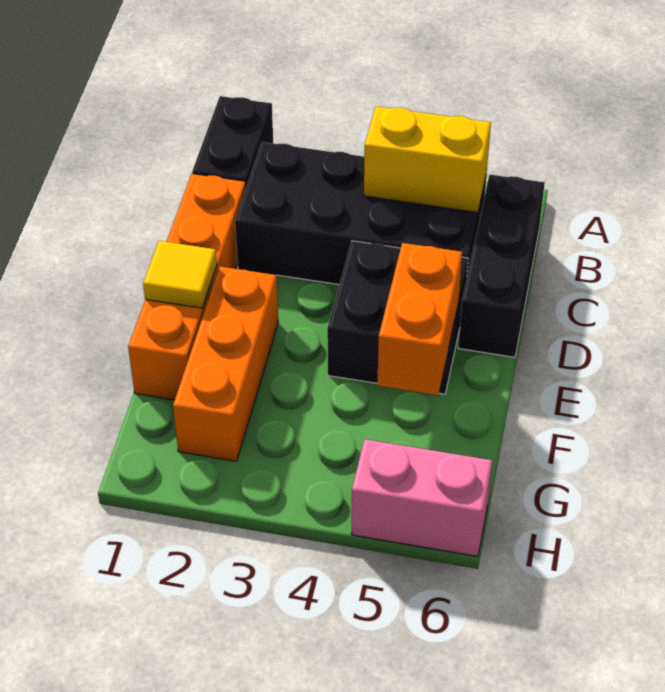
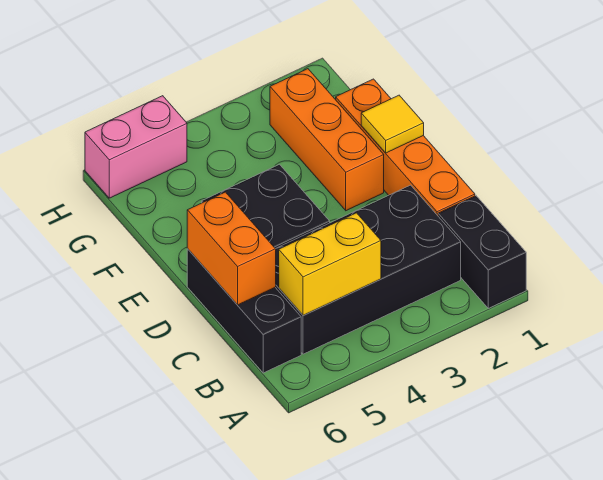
orange 1x2 brick [377,243,462,395] -> orange 1x2 brick moved to [187,192,276,305]

